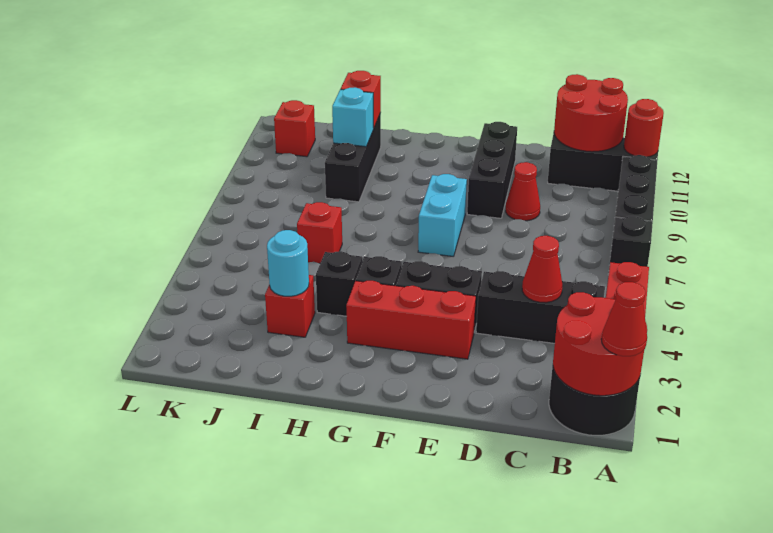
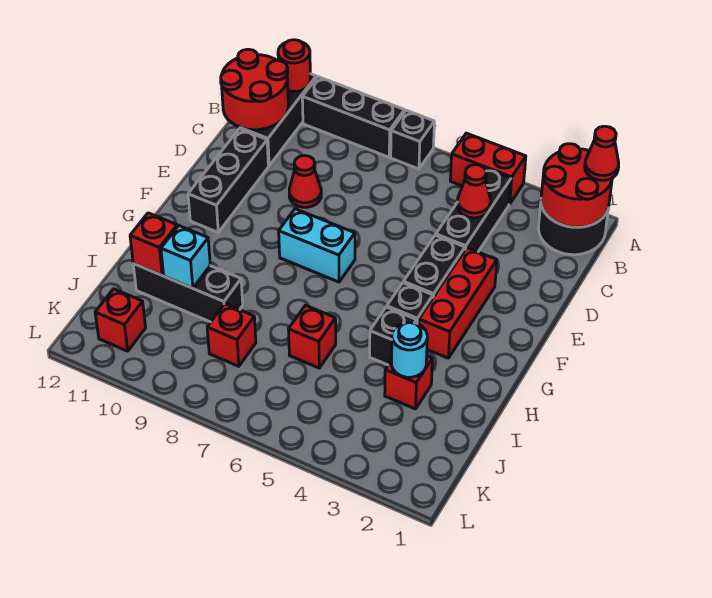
black 1x3 brick [467,122,517,218] -> black 1x3 brick turned to [188,129,268,232]
none -> red 1x1 brick [207,304,256,366]

